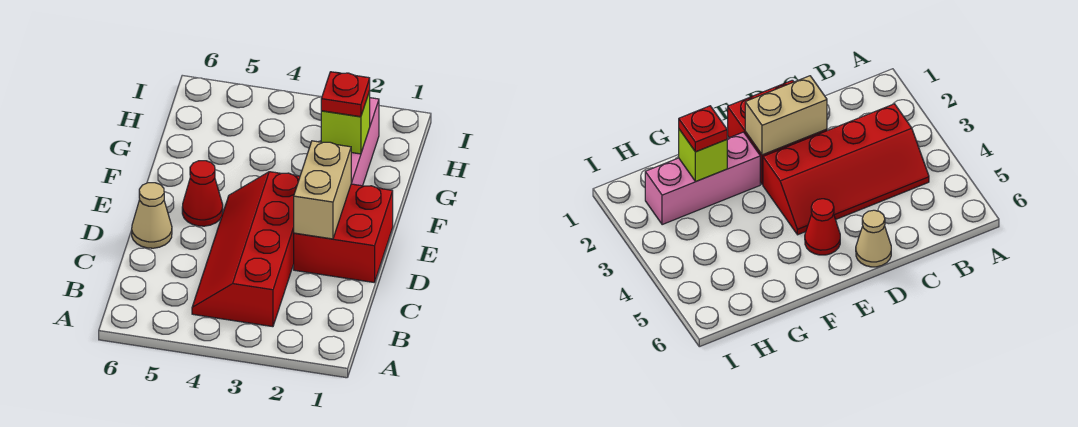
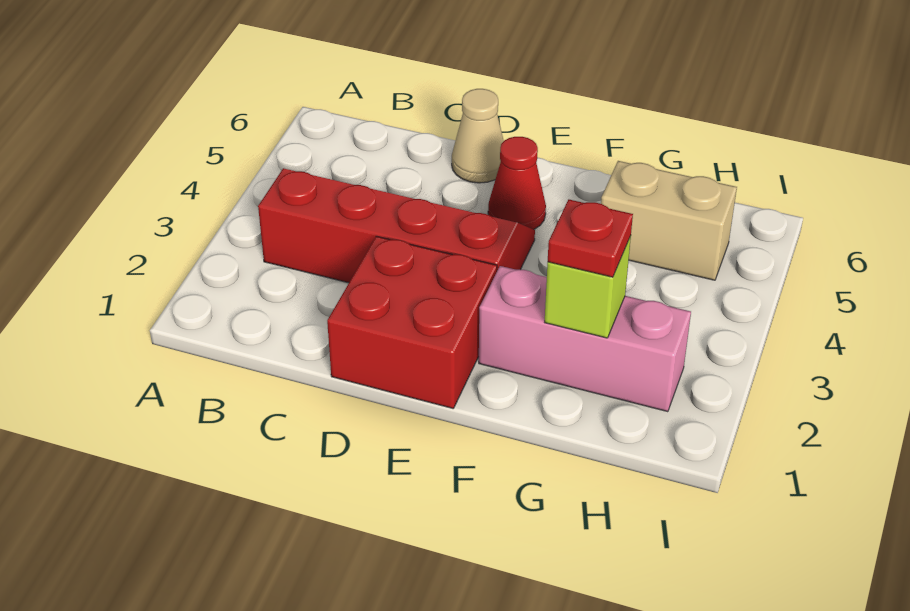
tan 1x2 brick [294,141,351,239] -> tan 1x2 brick moved to [601,161,737,280]

